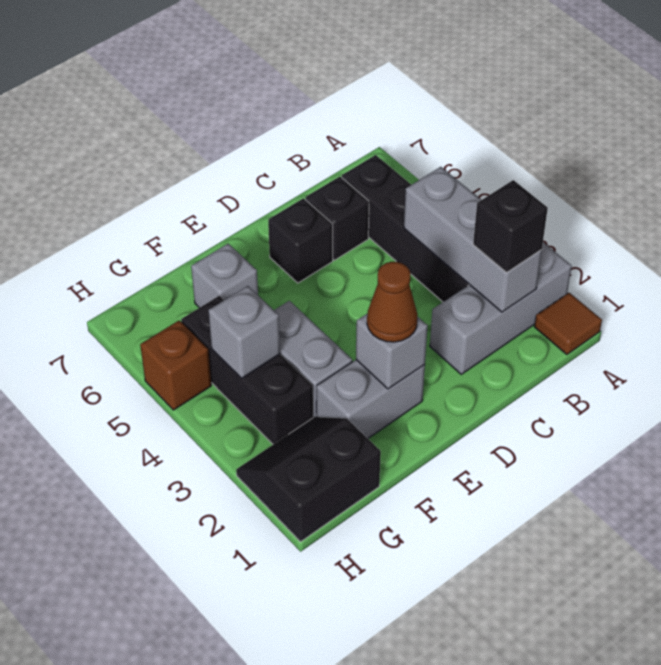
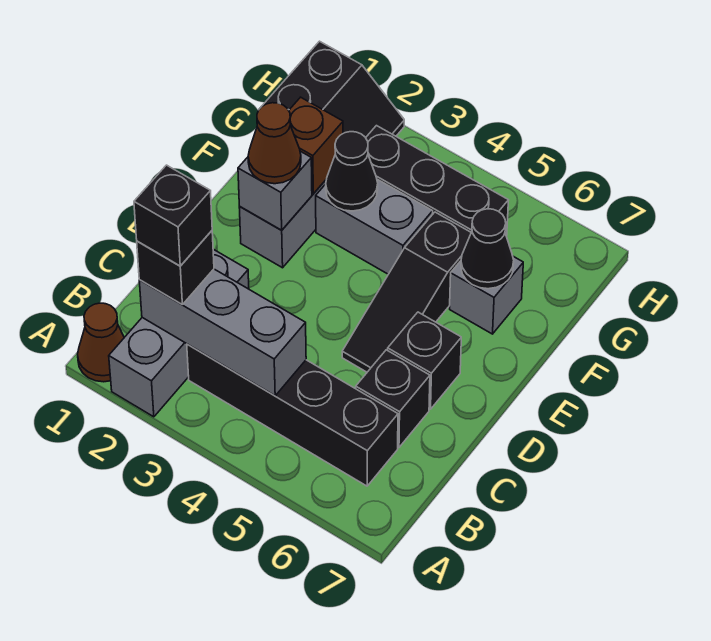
brown 1x1 tile [534,293,602,355] -> brown 1x1 cone [78,303,124,382]
none -> black 1x1 brick [134,165,212,266]
none -> black 1x3 slope [342,212,471,372]
none -> black 1x1 cone [326,132,378,211]
none -> black 1x1 cone [461,209,514,289]
grey 1x1 brick [208,286,280,378] -> none
brown 1x1 brick [140,321,211,410] -> brown 1x1 brick moved to [289,97,343,194]

